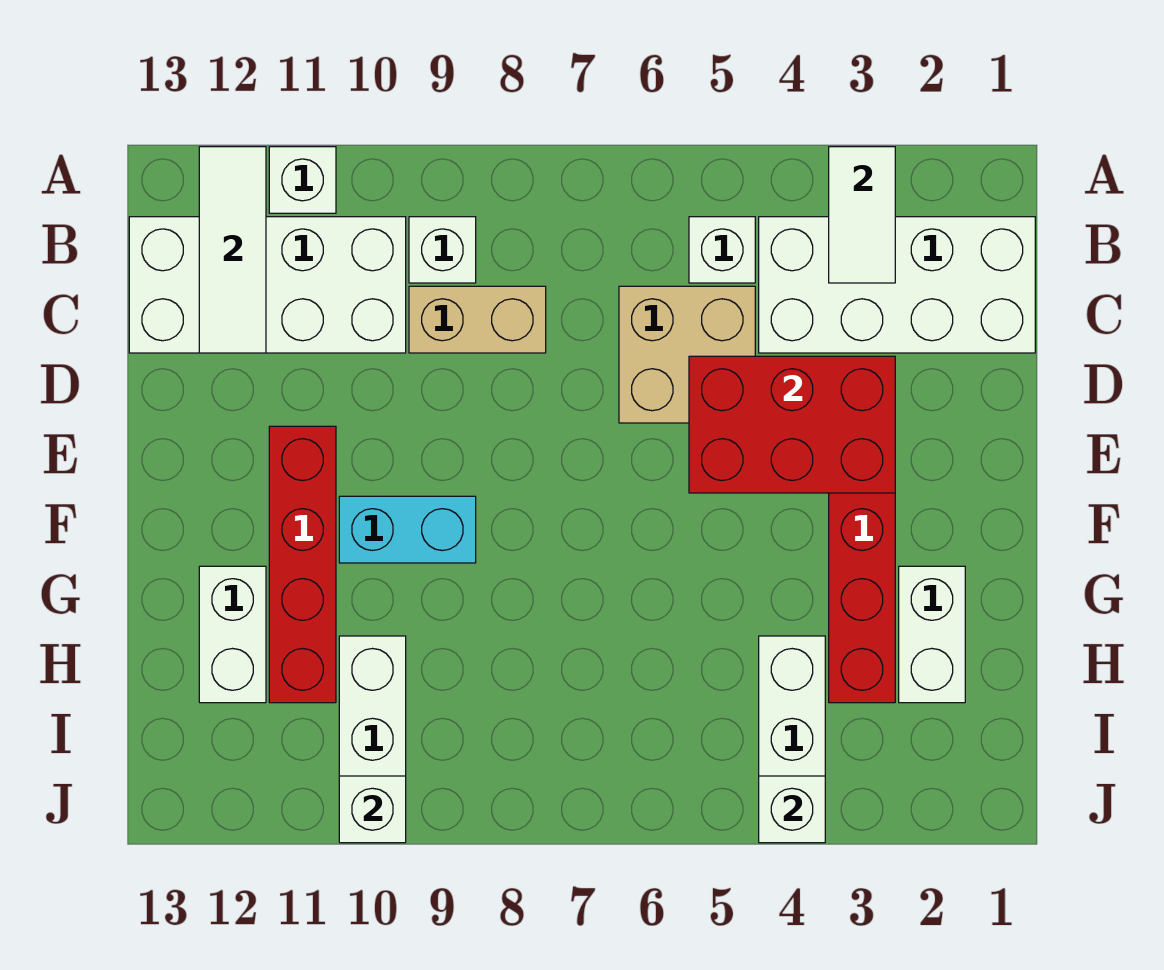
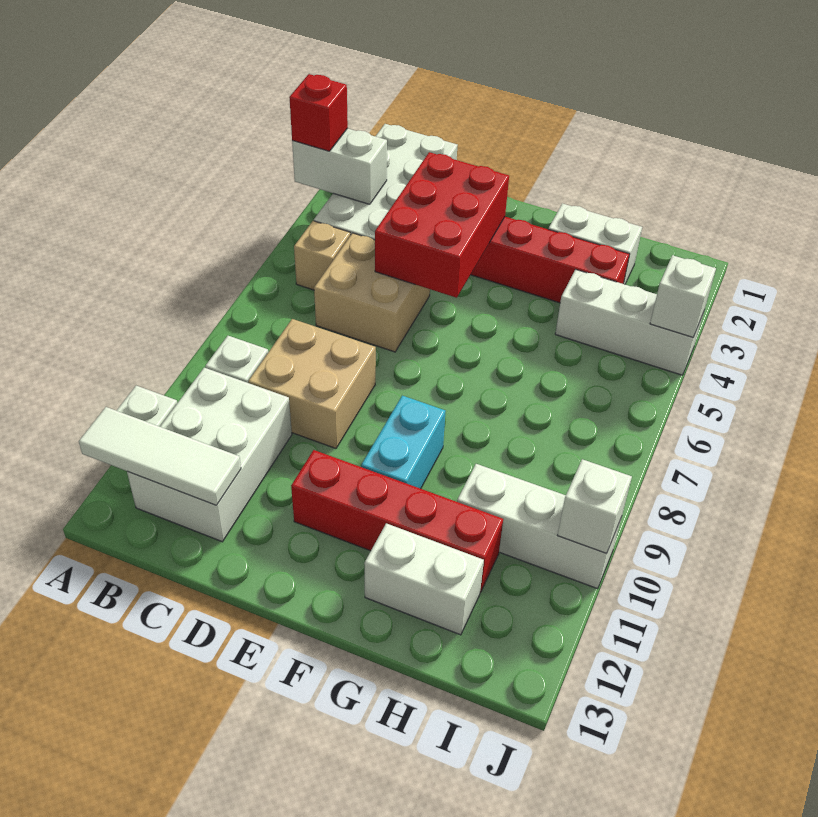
white 1x2 tile [829,147,895,283] -> white 1x2 brick [292,128,387,204]
none -> red 1x1 brick [289,74,348,151]
white 1x1 brick [689,217,755,283] -> tan 1x1 brick [294,221,351,290]
white 2x4 brick [129,217,406,353] -> white 2x3 brick [127,368,292,542]
tan 1x2 brick [409,286,546,353] -> tan 2x2 brick [248,319,376,448]

